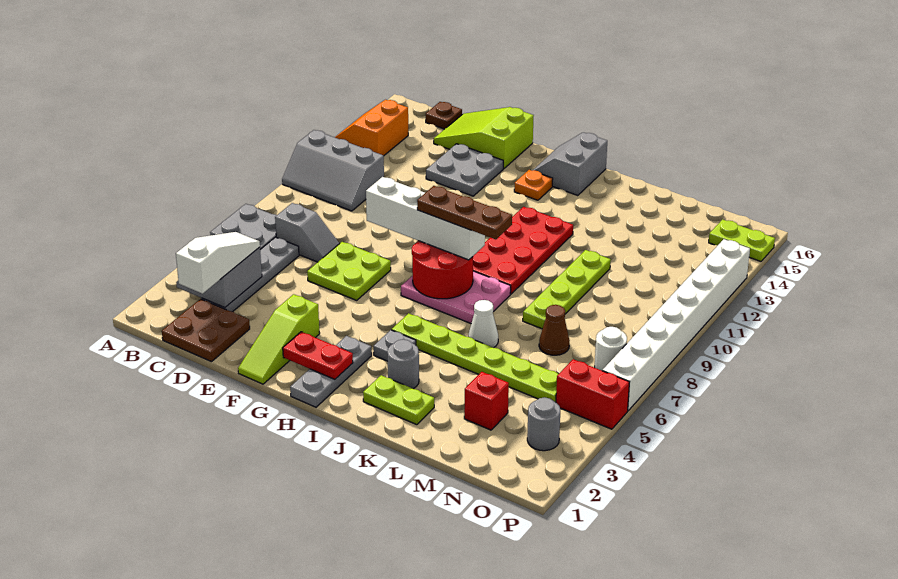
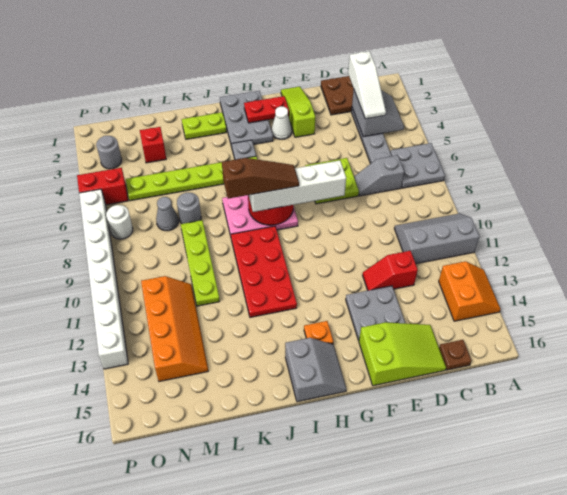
none -> red 1x2 slope [363,251,418,290]
grey 1x3 plate [290,336,372,407] -> grey 2x3 plate [220,91,273,147]
brown 1x3 plate [417,186,512,239] -> brown 1x3 slope [222,158,299,199]
grey 1x1 round brick [387,339,419,389] -> grey 1x1 round brick moved to [177,193,201,224]
white 1x1 cone [468,300,498,348] -> white 1x1 cone moved to [272,106,292,139]
brown 1x1 cone [539,305,570,355] -> grey 1x1 cone [156,197,179,231]
none -> orange 2x4 slope [141,276,208,381]
lime 1x2 plate [709,219,775,261] -> none

